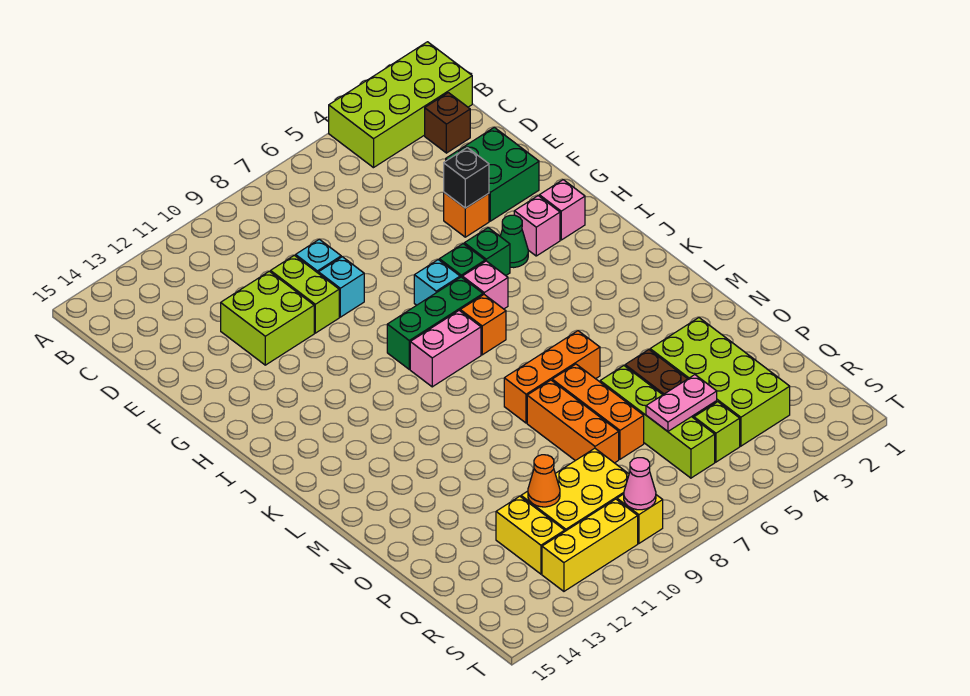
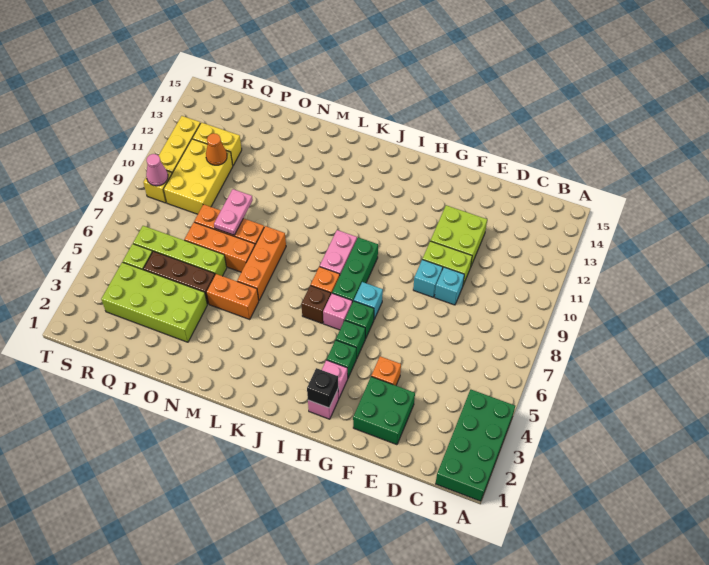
lime 2x4 brick [329,42,472,168] -> green 2x4 brick [436,390,515,501]
brown 1x1 brick [425,93,470,153] -> brown 1x1 brick moved to [301,285,331,324]
black 1x1 brick [444,148,489,208] -> black 1x1 brick moved to [307,368,338,408]
green 1x1 cone [500,215,528,268] -> green 1x1 brick [327,340,356,378]
none -> orange 1x2 brick [206,274,259,319]
pink 1x2 plate [646,375,717,431] -> pink 1x2 plate moved to [214,189,253,235]

